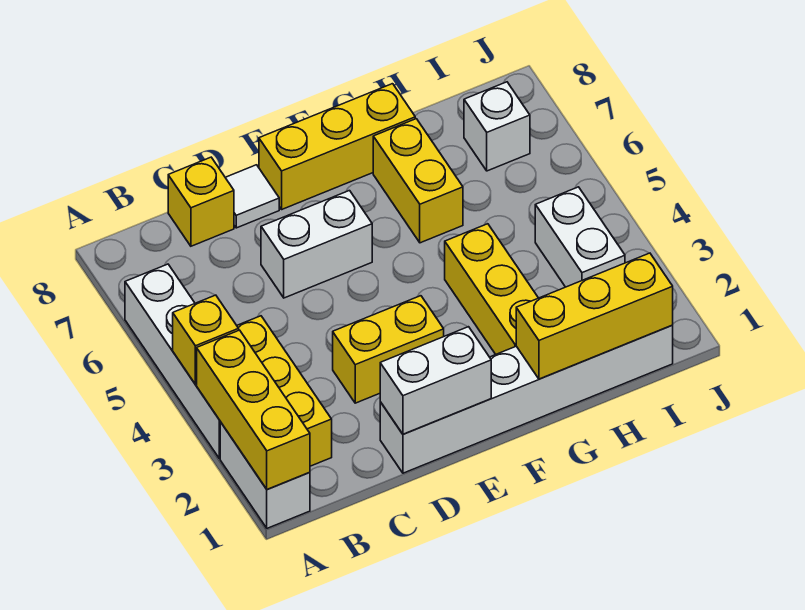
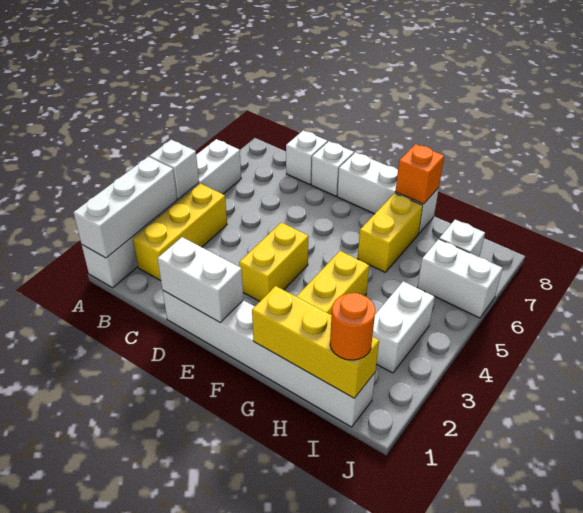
yellow 1x3 brick [197,330,310,490] -> white 1x3 brick [74,157,177,258]
yellow 1x1 brick [173,295,239,384] -> white 1x1 brick [149,140,199,199]
yellow 1x1 brick [168,157,234,246] -> white 1x1 brick [286,130,328,184]
yellow 1x2 brick [333,296,444,403] -> yellow 1x2 brick turned to [239,223,309,301]
white 1x2 brick [261,191,372,298] -> white 1x2 brick moved to [417,239,503,318]
white 1x1 tile [225,165,279,228] -> white 1x1 brick [311,141,354,196]
yellow 1x3 brick [259,84,415,209] -> white 1x3 brick [337,152,439,233]
none -> orange 1x1 brick [395,144,444,204]
none -> orange 1x1 round brick [330,293,375,360]

